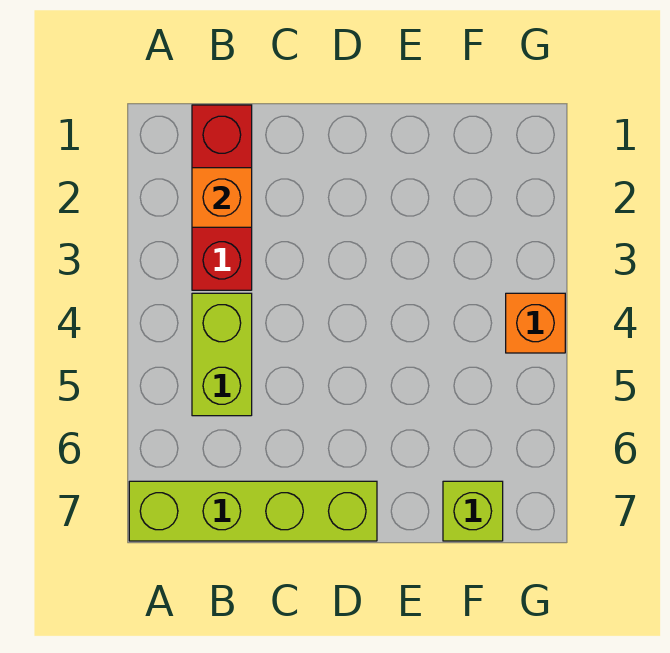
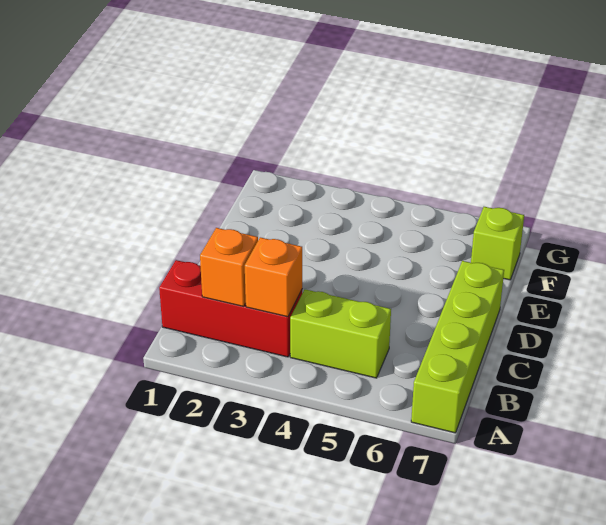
orange 1x1 brick [506,293,565,353] -> orange 1x1 brick moved to [245,237,302,317]

